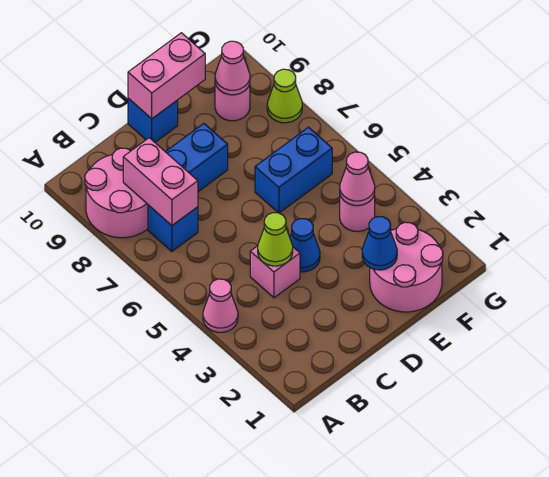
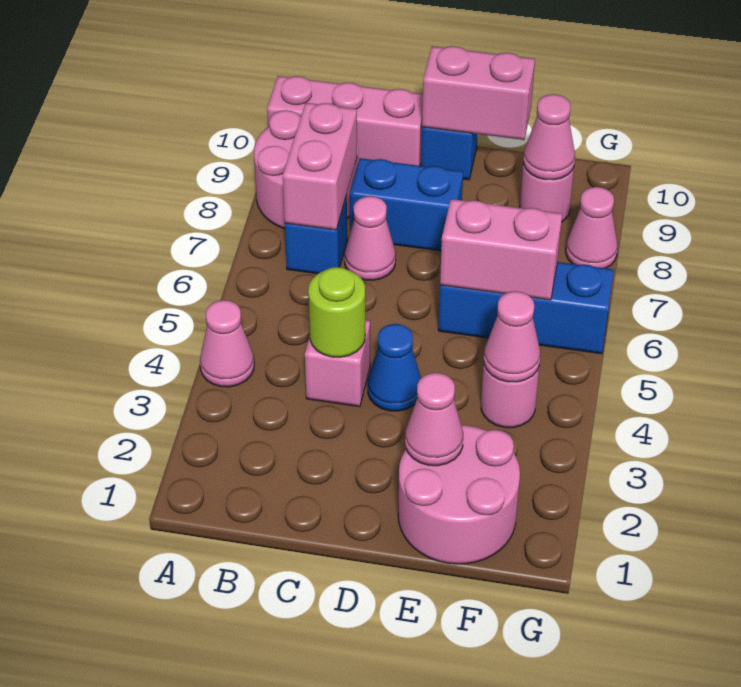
none -> pink 1x3 brick [267,76,423,166]
lime 1x1 cone [258,213,293,266] -> lime 1x1 round brick [308,267,365,357]
none -> pink 1x1 cone [345,196,396,280]
blue 1x1 cone [362,217,397,270] -> pink 1x1 cone [405,373,463,466]
blue 1x2 brick [255,127,332,213] -> blue 1x3 brick [438,262,614,354]
none -> pink 1x2 brick [440,199,562,300]
lime 1x1 cone [267,69,302,123] -> pink 1x1 cone [566,187,618,268]

